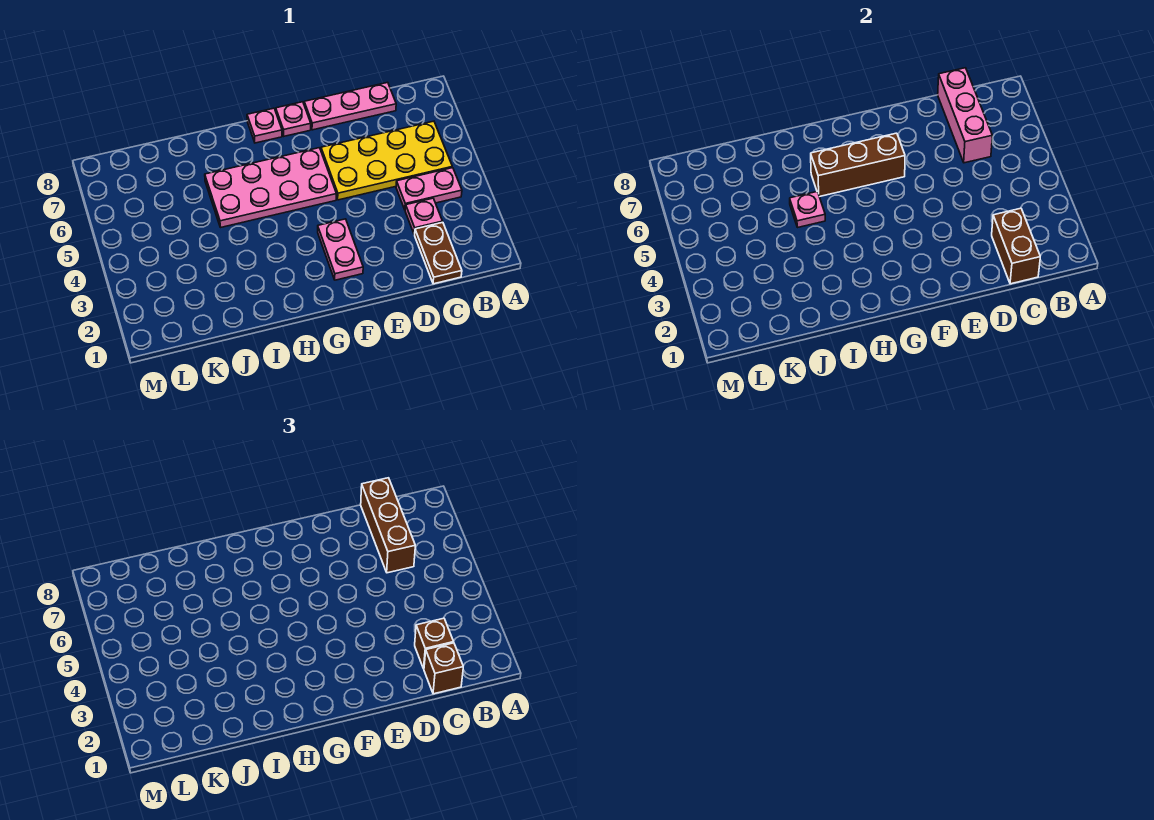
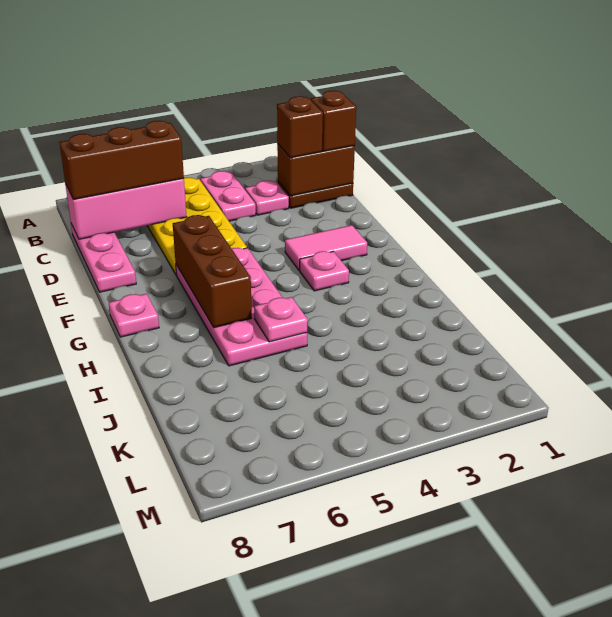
pink 1x2 plate [318,219,363,280] -> pink 1x2 tile [285,225,367,270]
pink 1x1 plate [276,102,311,136] -> pink 1x1 plate moved to [300,251,349,291]

